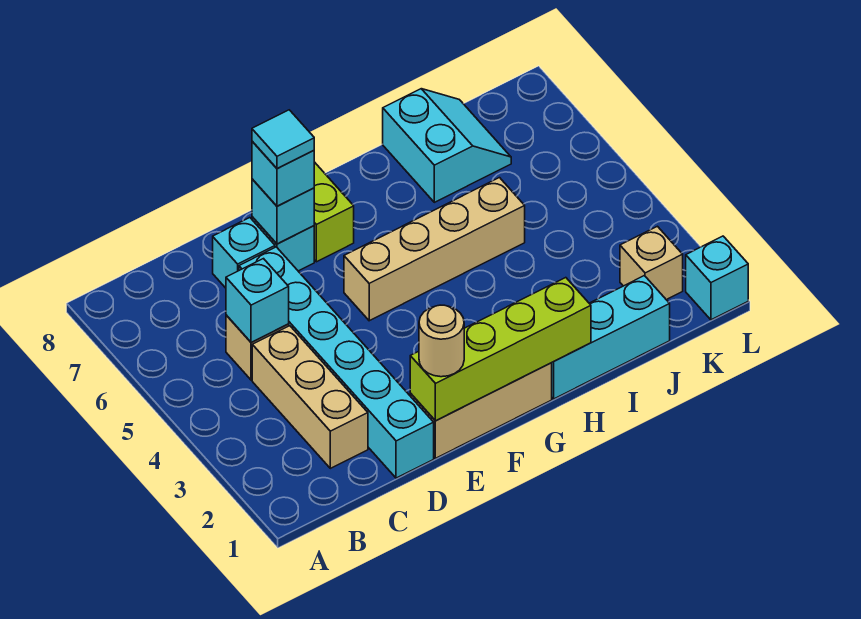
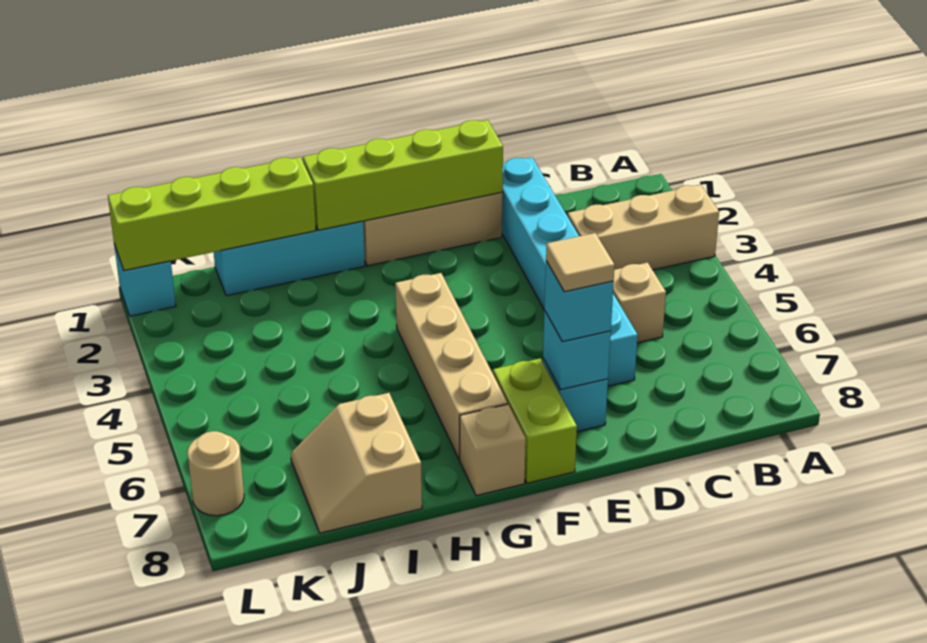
tan 1x3 brick [252,326,368,468] -> tan 1x3 brick turned to [568,185,719,270]
cyan 1x1 brick [226,259,289,343] -> none
cyan 1x1 brick [213,218,275,288] -> none
tan 1x1 round brick [419,305,464,377] -> tan 1x1 round brick moved to [187,431,244,516]
cyan 1x1 tile [252,110,314,168] -> tan 1x1 tile [546,233,615,292]
tan 1x4 brick [344,178,525,321] -> tan 1x4 brick turned to [395,273,507,459]
none -> lime 1x4 brick [108,157,316,271]
cyan 2x2 slope [383,89,511,202] -> tan 2x2 slope [291,393,422,533]
tan 1x1 brick [620,226,683,300] -> tan 1x1 brick moved to [460,404,526,496]

